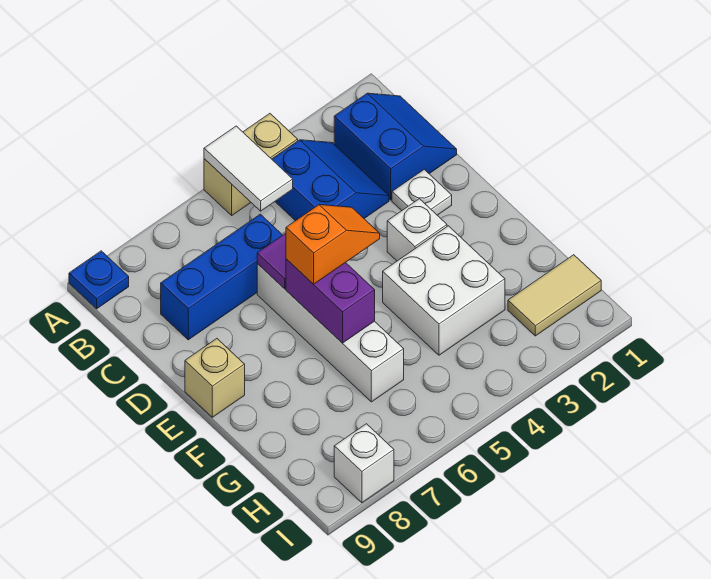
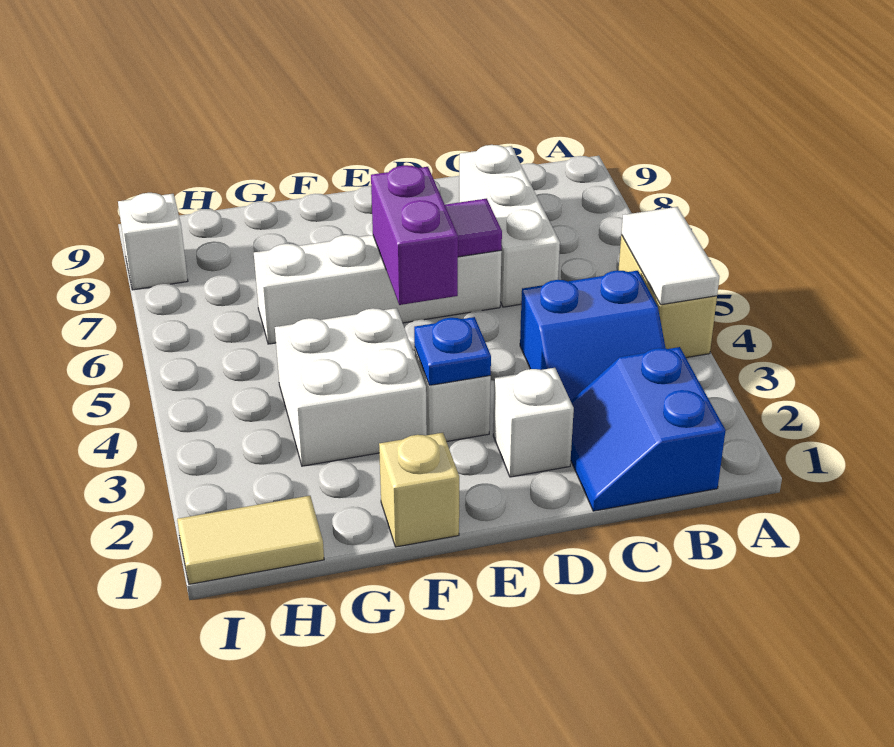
white 1x2 tile [204,126,293,211] -> white 1x2 tile turned to [621,207,719,305]
blue 1x1 plate [69,251,129,309] -> blue 1x1 plate moved to [414,317,491,385]
blue 2x2 slope [334,93,457,200] -> blue 2x2 slope turned to [571,347,726,511]
blue 1x3 brick [161,214,282,340] -> white 1x3 brick [459,145,560,307]
white 1x1 plate [392,169,452,215] -> white 1x1 brick [493,368,574,477]
orange 1x2 slope [286,205,380,284] -> none
purple 1x2 brick [286,259,375,343] -> purple 1x2 brick turned to [371,165,458,305]
tan 1x1 brick [185,339,245,417] -> tan 1x1 brick moved to [379,433,459,547]
tan 1x2 tile [508,255,601,336] -> tan 1x2 tile turned to [177,496,324,584]

